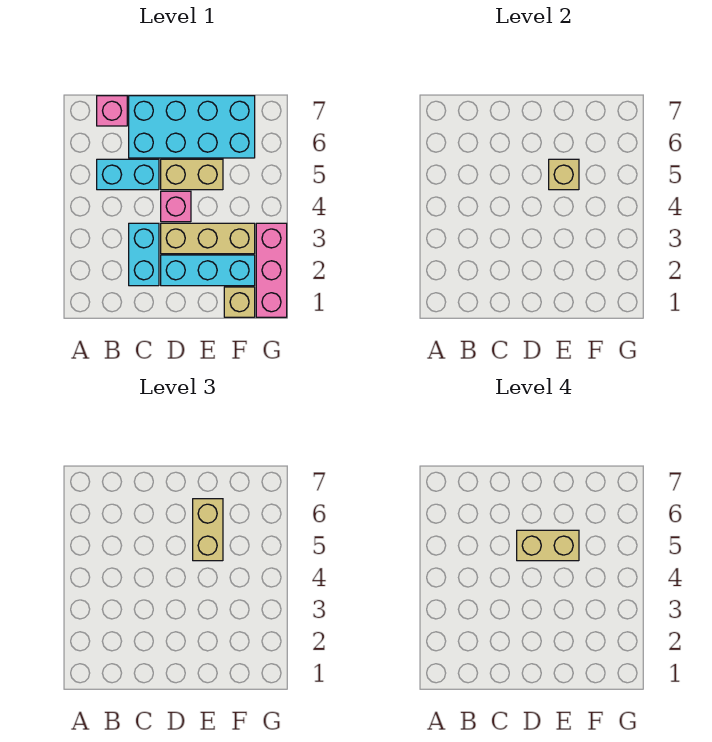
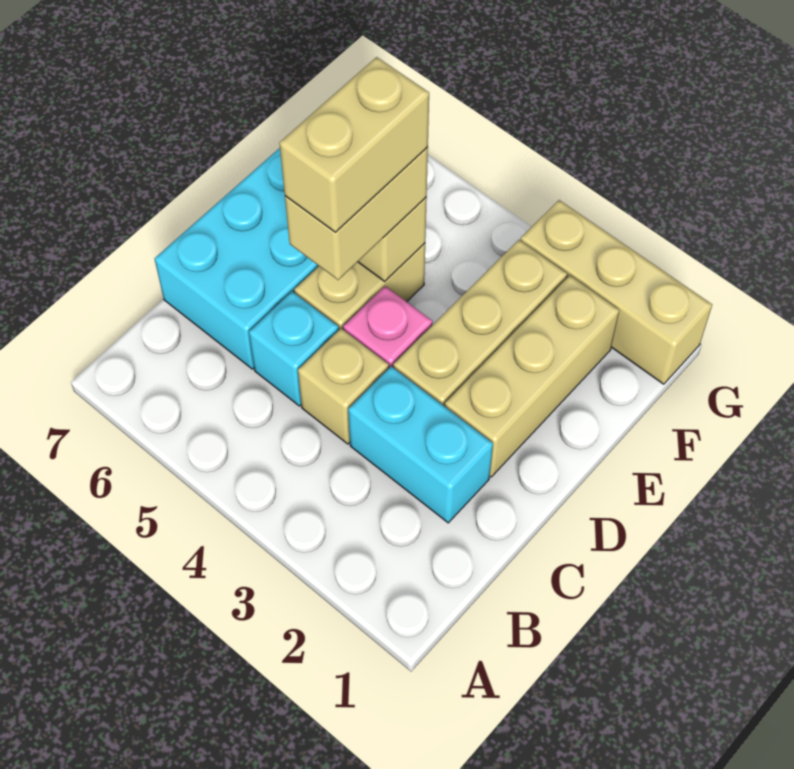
cyan 1x2 brick [97,159,159,190] -> cyan 1x1 brick [249,292,339,406]
pink 1x1 brick [97,96,127,126] -> none
cyan 1x3 brick [161,255,255,286] -> tan 1x3 brick [445,276,619,477]
tan 1x2 brick [193,499,223,561] -> tan 1x2 brick turned to [285,147,428,280]
tan 1x1 brick [224,287,255,317] -> tan 1x1 brick moved to [298,329,389,444]
pink 1x3 brick [256,223,287,317] -> tan 1x3 brick [520,200,712,384]

